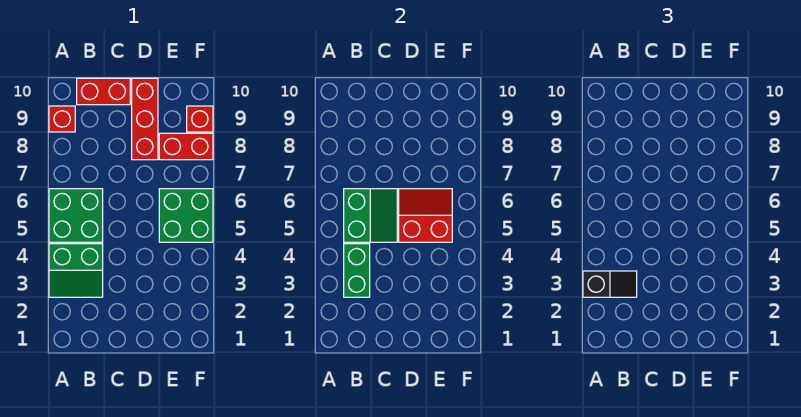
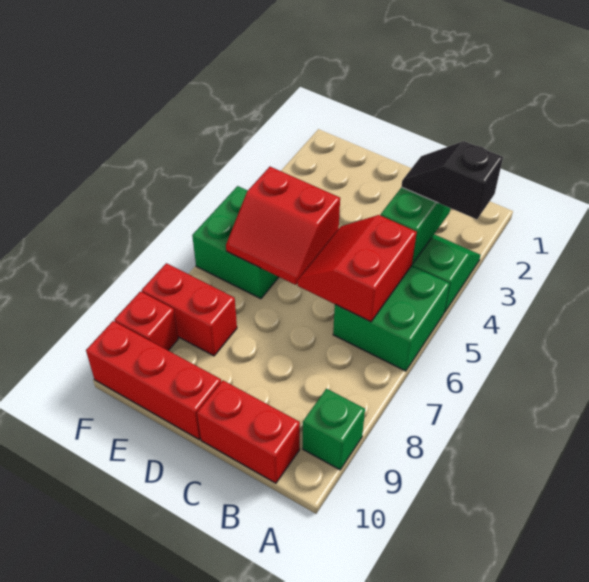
red 1x1 brick [49,106,75,132] -> green 1x1 brick [303,389,365,470]
green 2x2 slope [344,189,397,242] -> red 2x2 slope [298,215,417,322]
red 1x3 brick [132,78,158,160] -> red 1x3 brick turned to [86,321,221,439]

